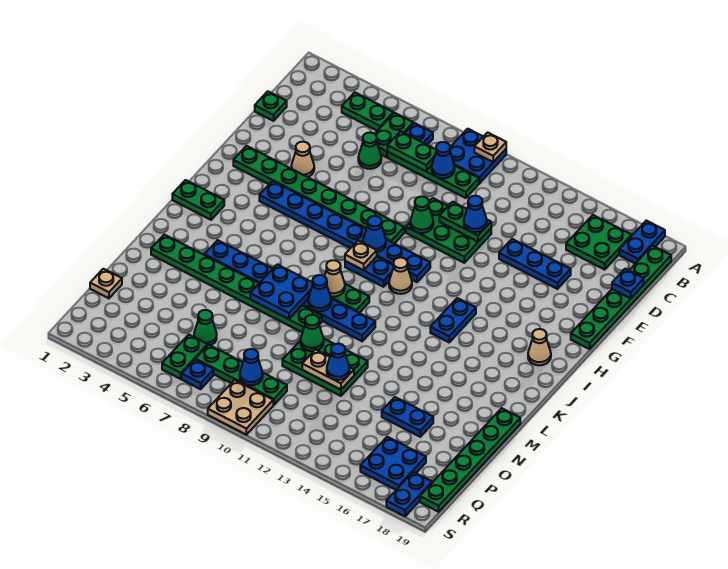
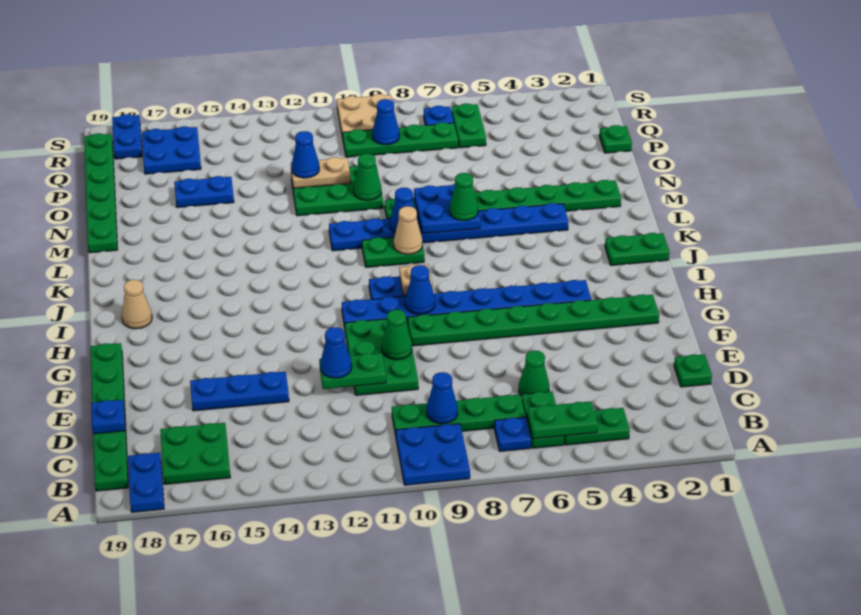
tan 1x1 plate [474,132,506,162] -> none
green 1x2 plate [387,131,436,171] -> green 1x2 plate moved to [527,401,598,439]
green 2x3 plate [406,198,491,263] -> green 2x3 plate turned to [345,319,418,395]
tan 1x1 cone [291,142,314,177] -> none
tan 1x1 cone [389,258,412,294] -> none
blue 1x2 plate [430,298,476,342] -> none
tan 1x1 plate [90,269,122,298] -> green 1x1 plate [599,125,632,153]
green 1x1 cone [194,310,217,345] -> green 1x1 cone moved to [450,173,478,221]

